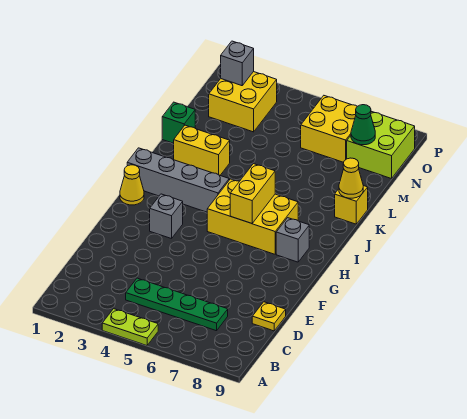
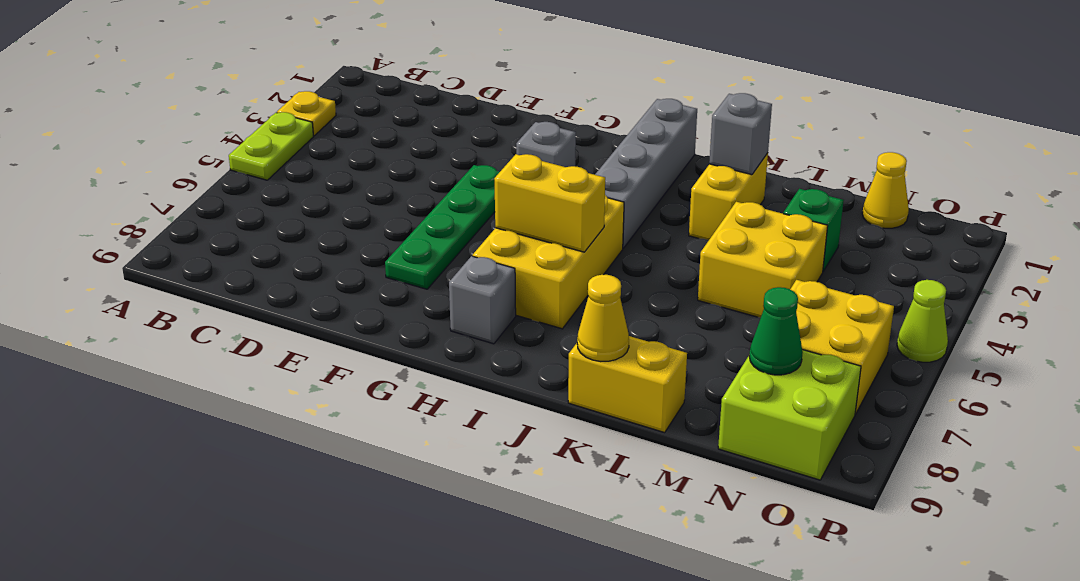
green 1x4 plate [126,278,228,331] -> green 1x4 plate moved to [385,165,499,289]
yellow 1x1 plate [252,302,286,331] -> yellow 1x1 plate moved to [277,91,336,136]
yellow 1x1 cone [120,165,144,205] -> yellow 1x1 cone moved to [862,152,909,228]
yellow 1x1 brick [335,186,368,224] -> yellow 1x2 brick [568,336,687,433]
green 1x1 brick [162,102,195,143] -> green 1x1 brick moved to [783,189,844,271]
yellow 2x2 brick [209,72,277,132] -> yellow 2x2 brick moved to [698,202,828,317]
grey 1x1 brick [221,41,254,86] -> grey 1x1 brick moved to [709,93,772,175]
none -> lime 1x1 cone [897,280,948,362]

